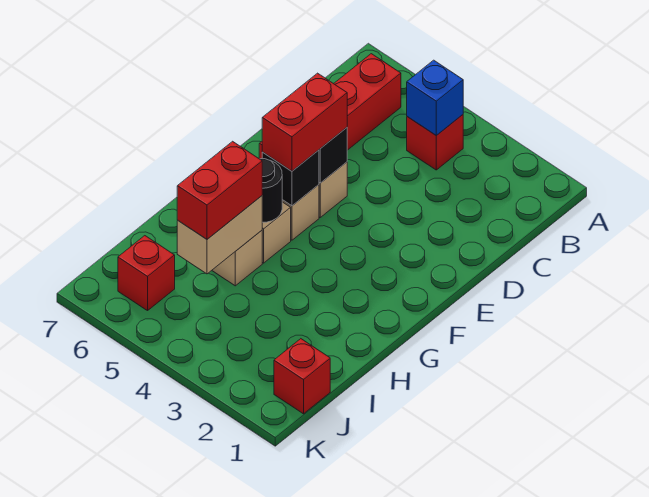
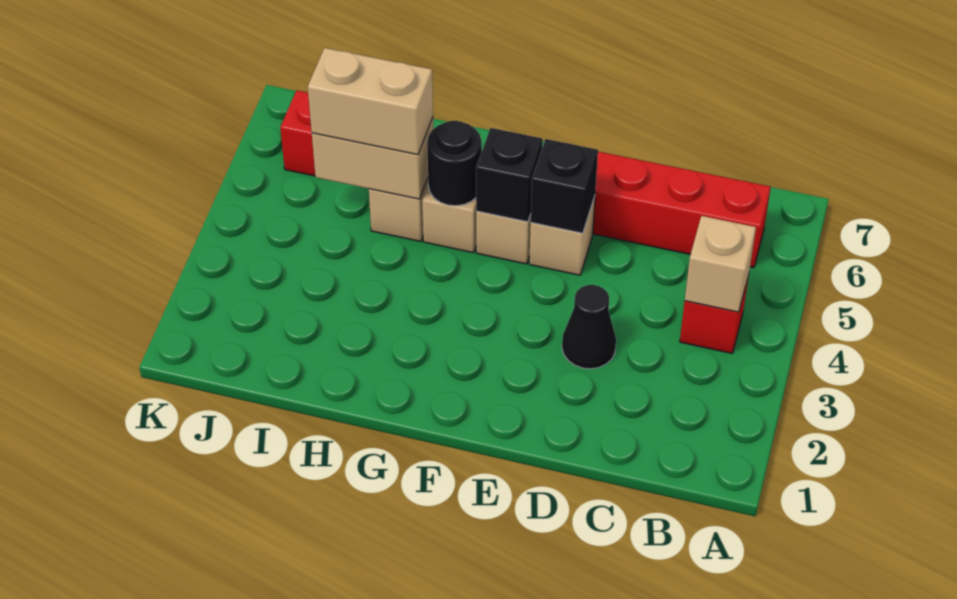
blue 1x1 brick [407,60,463,136] -> tan 1x1 brick [685,216,756,312]
none -> black 1x1 cone [562,285,616,369]
red 1x2 brick [262,73,347,171] -> none
red 1x2 brick [177,141,262,239] -> tan 1x2 brick [308,48,433,155]
red 1x1 brick [274,339,330,414] -> none

